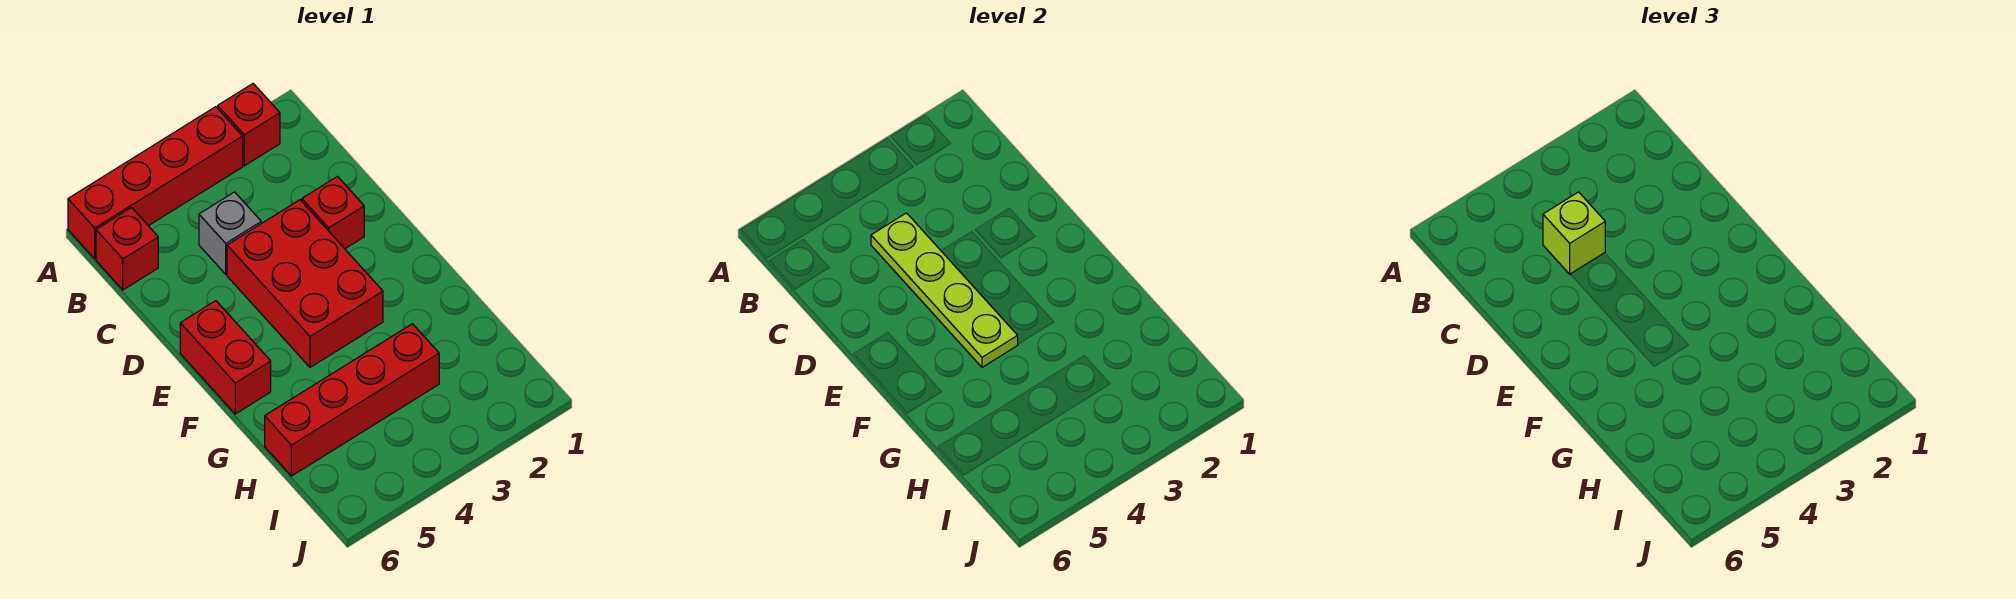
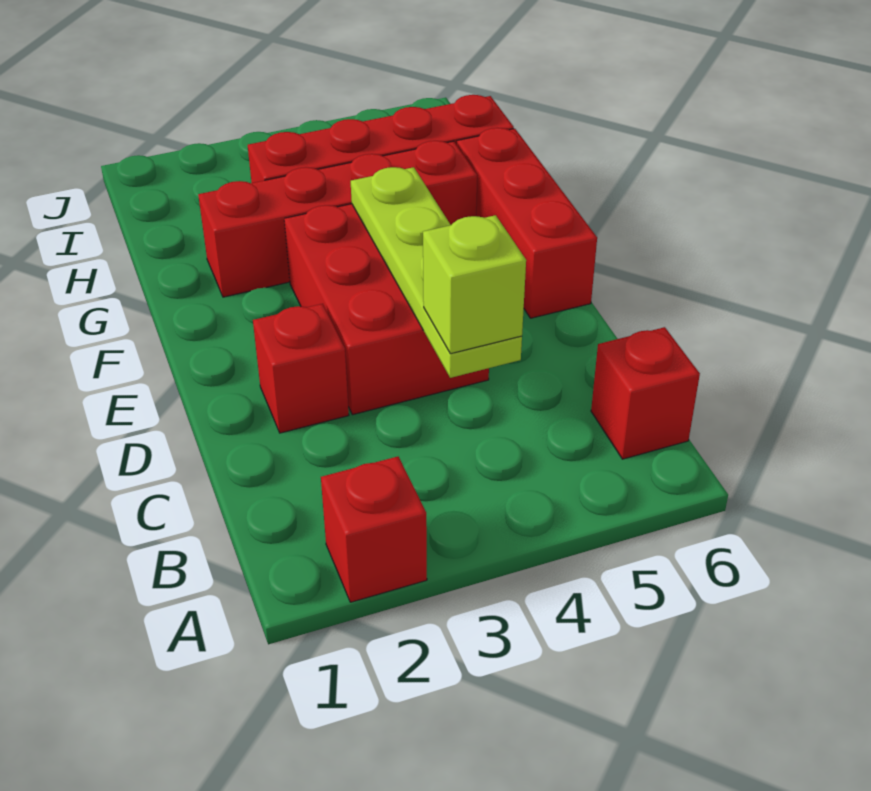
red 1x4 brick [68,107,243,259] -> red 1x4 brick moved to [198,141,477,297]
grey 1x1 brick [199,192,261,274] -> none
red 1x2 brick [180,301,271,414] -> red 1x3 brick [457,128,597,318]

